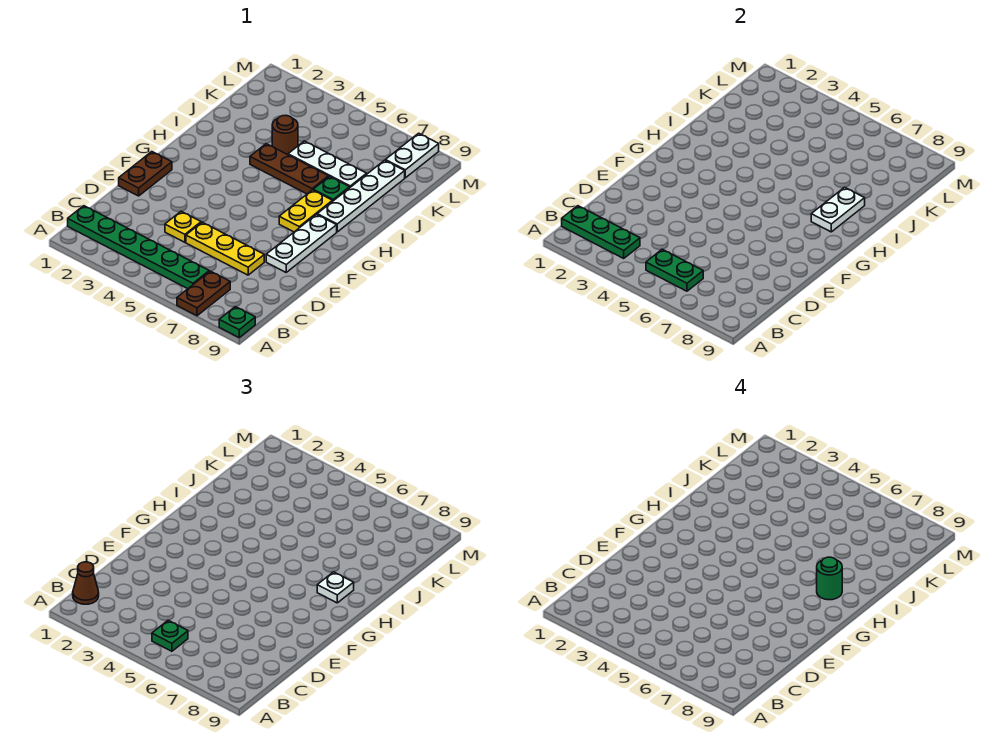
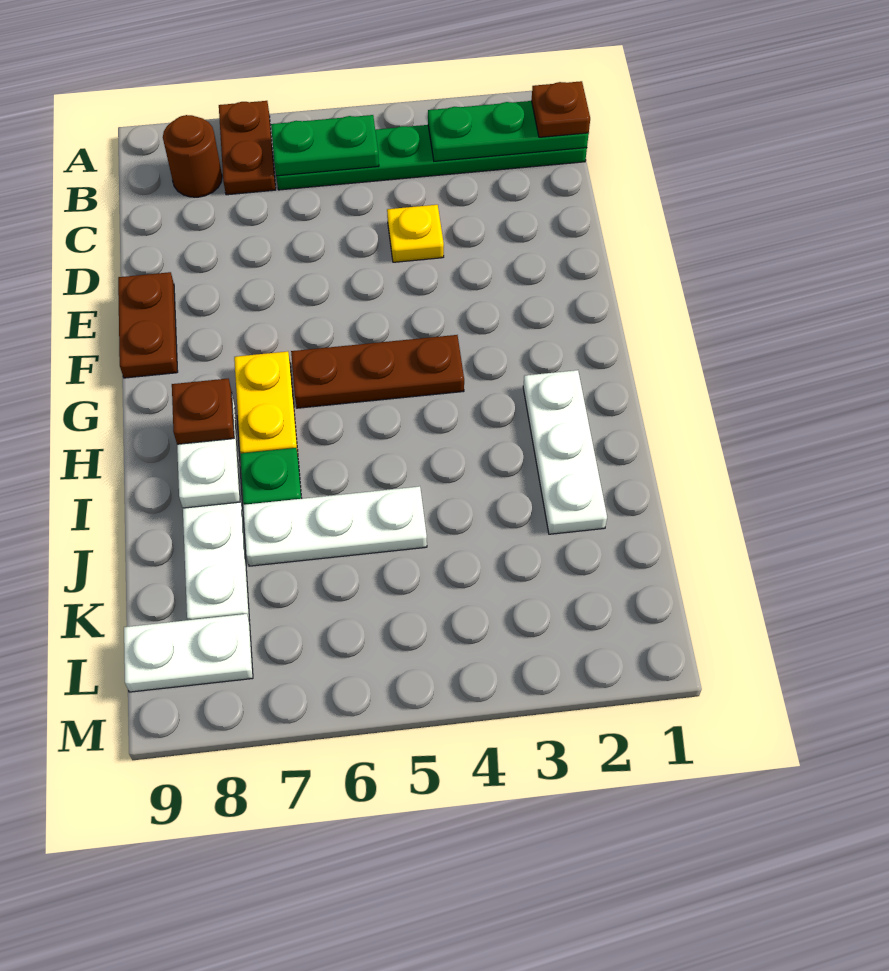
green 1x1 plate [219,307,255,337] -> none
brown 1x1 cone [73,562,99,604] -> brown 1x1 plate [532,81,590,137]
green 1x1 plate [152,620,188,651] -> none
yellow 1x3 plate [186,222,264,275] -> none
brown 1x2 plate [119,152,172,196] -> brown 1x2 plate moved to [118,272,178,378]
white 1x3 plate [266,215,337,272] -> white 1x3 plate moved to [523,370,607,534]
white 1x1 plate [317,572,354,603] -> brown 1x1 plate [172,379,234,444]
green 1x1 round brick [817,557,842,600] -> none
brown 1x3 plate [250,144,328,194] -> brown 1x3 plate moved to [291,335,464,408]
brown 1x1 round brick [272,115,298,155] -> brown 1x1 round brick moved to [163,115,222,197]
white 1x2 plate [385,133,439,178] -> white 1x2 plate turned to [124,614,253,692]

